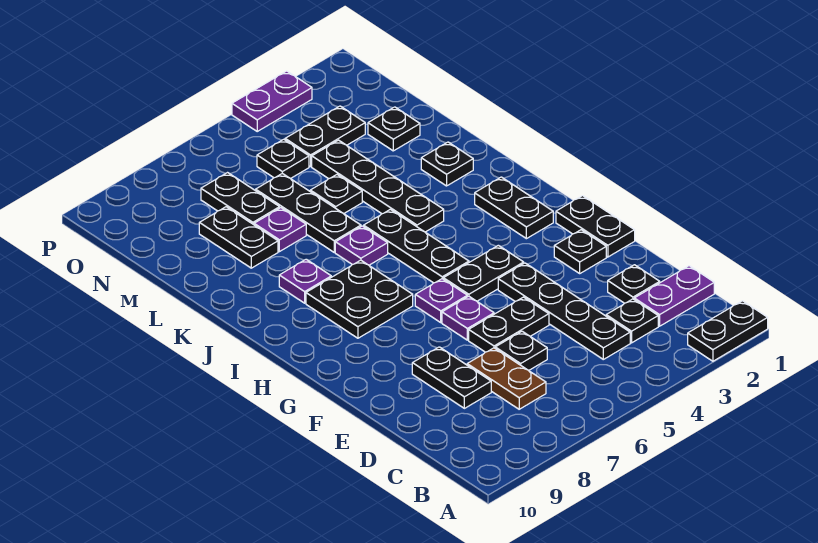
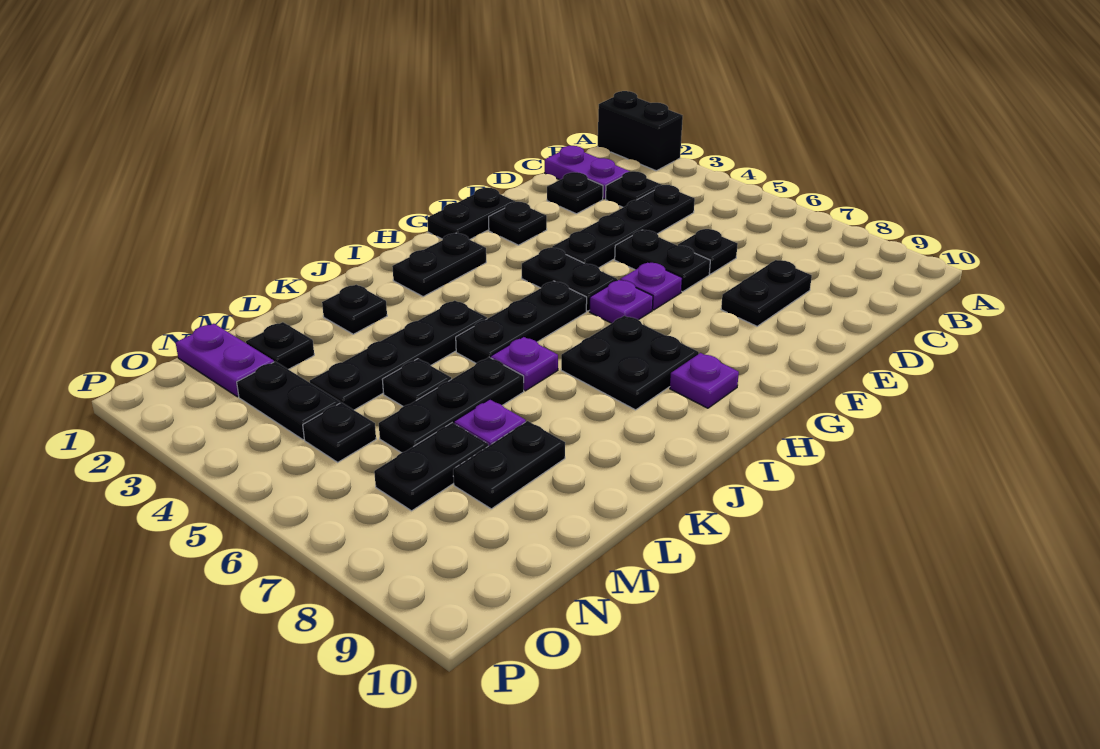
black 1x2 plate [688,301,768,361] -> black 1x2 brick [598,91,683,171]
brown 1x2 plate [467,348,546,409] -> none
purple 1x1 plate [279,259,331,303] -> purple 1x1 plate moved to [670,353,739,408]
purple 1x2 plate [232,71,312,131] -> purple 1x2 plate moved to [176,324,274,397]

